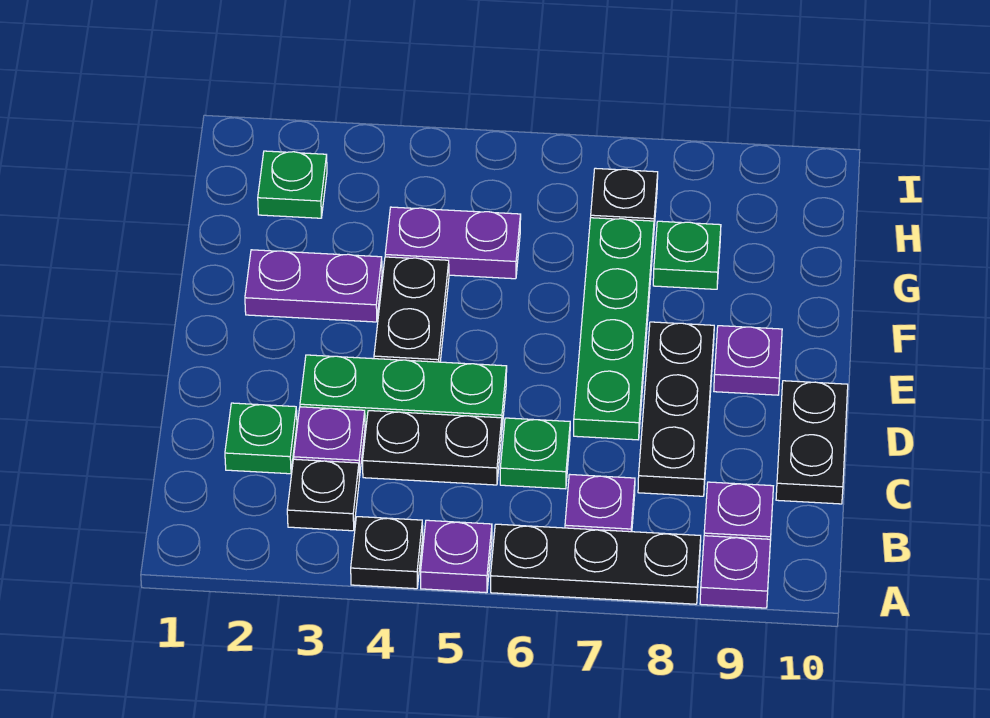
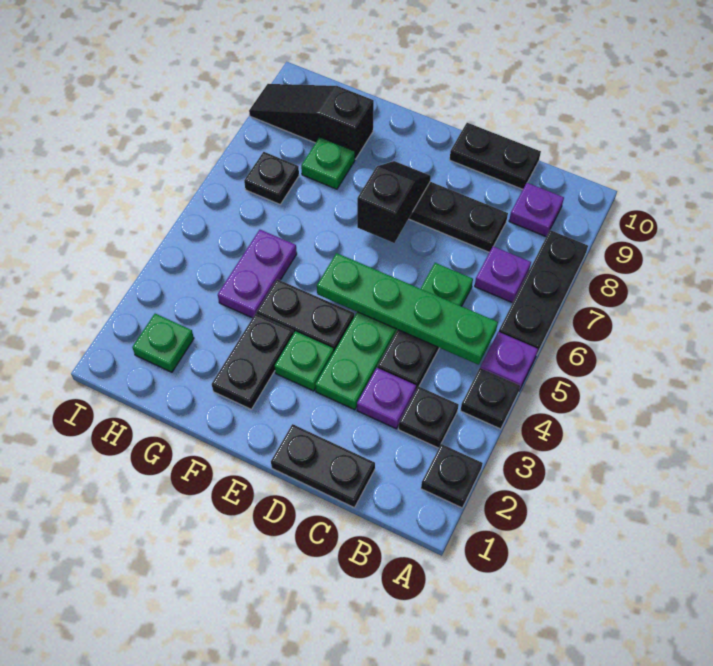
none -> black 1x1 plate [421,444,483,508]
purple 1x1 plate [700,536,771,608] -> none
none -> black 1x2 plate [271,424,375,508]
green 1x1 plate [225,403,297,474] -> green 1x1 plate moved to [275,331,334,391]
green 1x4 plate [574,218,654,440] -> green 1x4 plate moved to [317,253,498,365]
none -> black 1x2 slope [357,161,431,243]
purple 1x1 plate [714,326,782,395] -> none
purple 1x2 plate [245,250,382,322] -> black 1x2 plate [212,314,294,409]
none -> black 1x3 slope [249,84,374,159]

